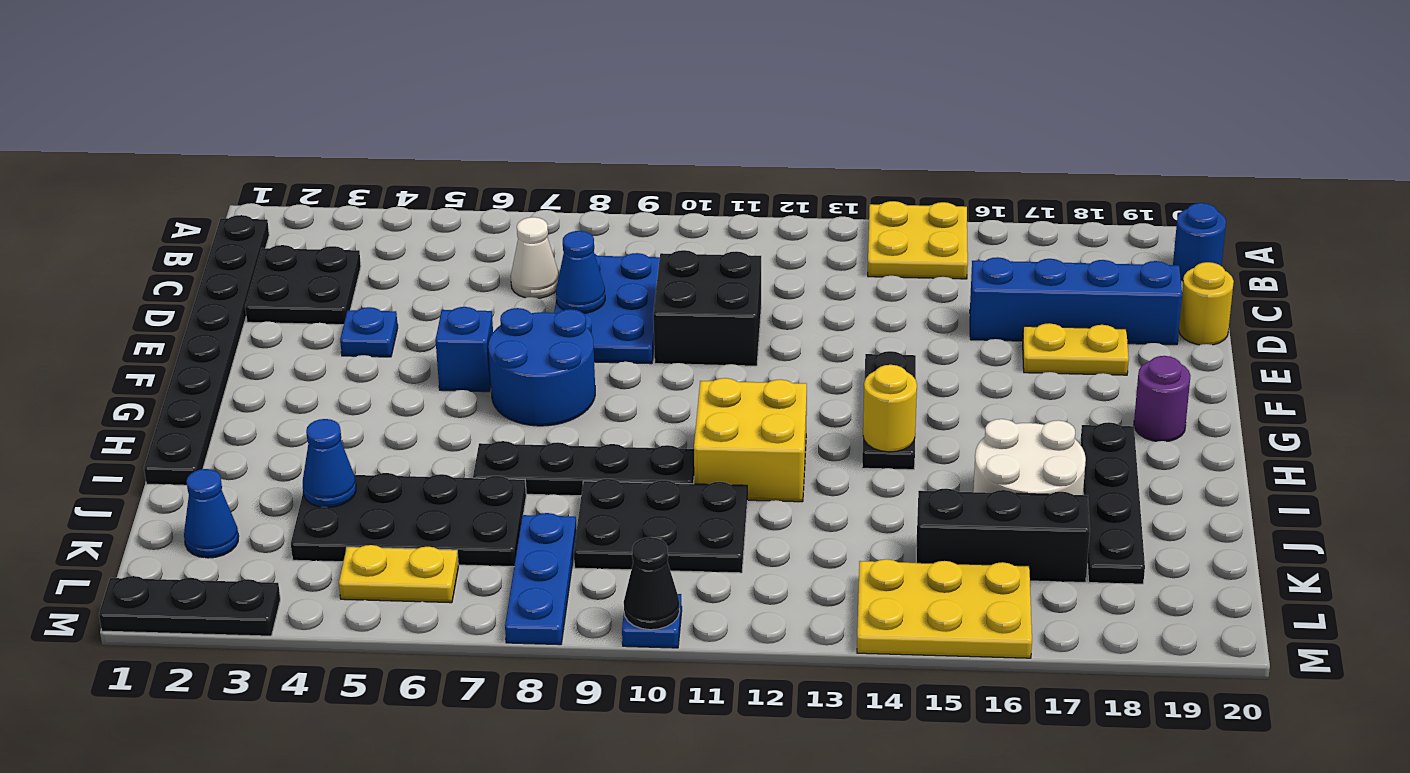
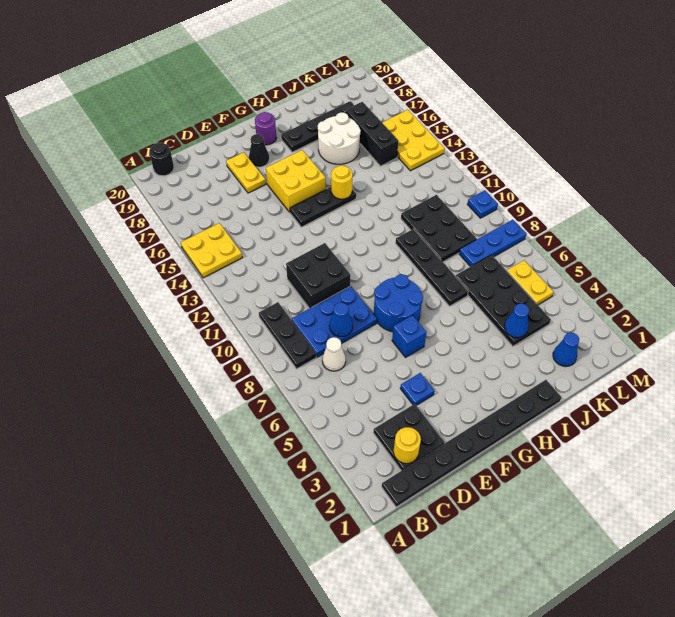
blue 1x1 round brick [1173,203,1226,281] -> black 1x1 round brick [149,143,174,176]
blue 1x4 brick [970,257,1182,345] -> none
yellow 1x1 round brick [1179,262,1234,345] -> yellow 1x1 round brick moved to [394,427,421,464]
yellow 2x2 brick [694,378,807,502] -> yellow 2x2 brick moved to [266,150,326,212]
black 1x3 plate [99,576,280,636] -> black 1x3 plate moved to [259,302,316,369]
black 1x1 cone [624,537,680,630] -> black 1x1 cone moved to [249,134,269,167]

